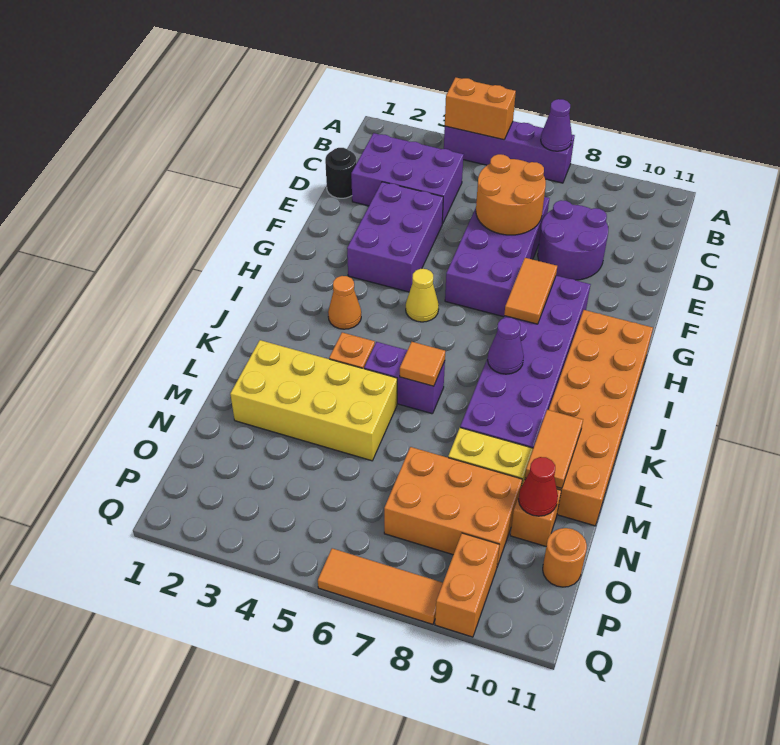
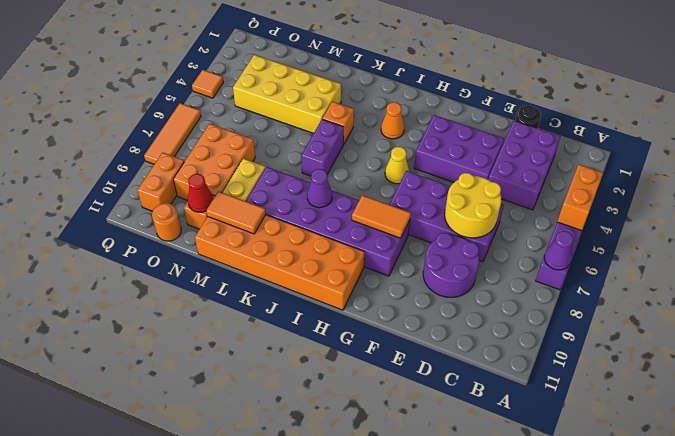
orange 2x2 round brick [476,154,546,235] -> yellow 2x2 round brick [445,173,502,238]
orange 1x1 tile [400,342,445,386] -> orange 1x1 tile moved to [192,70,223,98]
yellow 2x4 brick [230,340,397,461] -> yellow 2x4 brick turned to [233,55,341,133]
orange 1x2 brick [435,533,499,637] -> orange 1x2 brick turned to [137,152,184,211]

